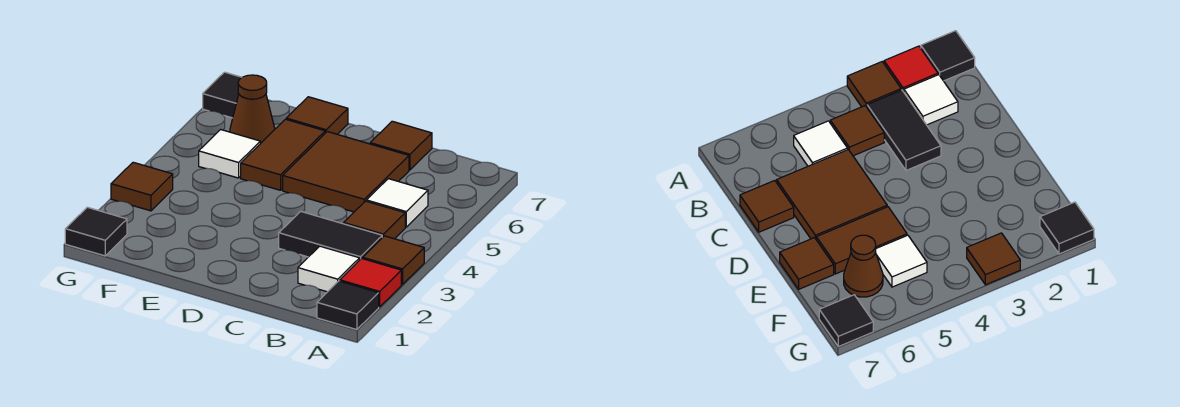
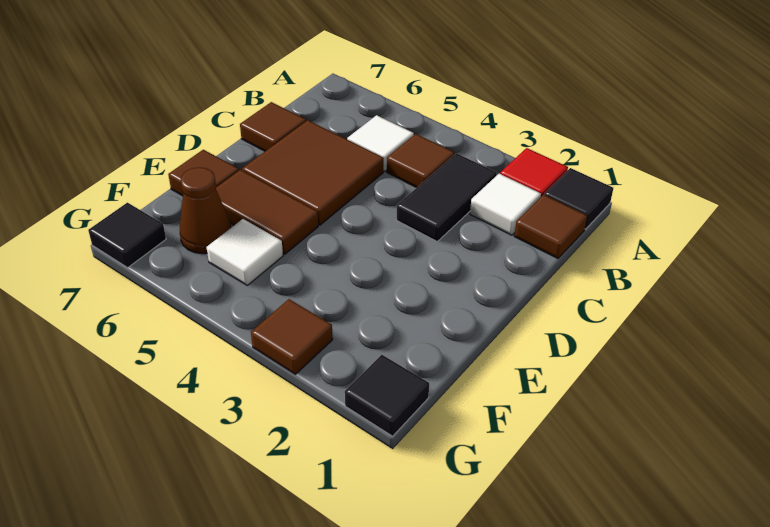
brown 1x1 tile [363,236,424,285] -> brown 1x1 tile moved to [514,195,587,258]

